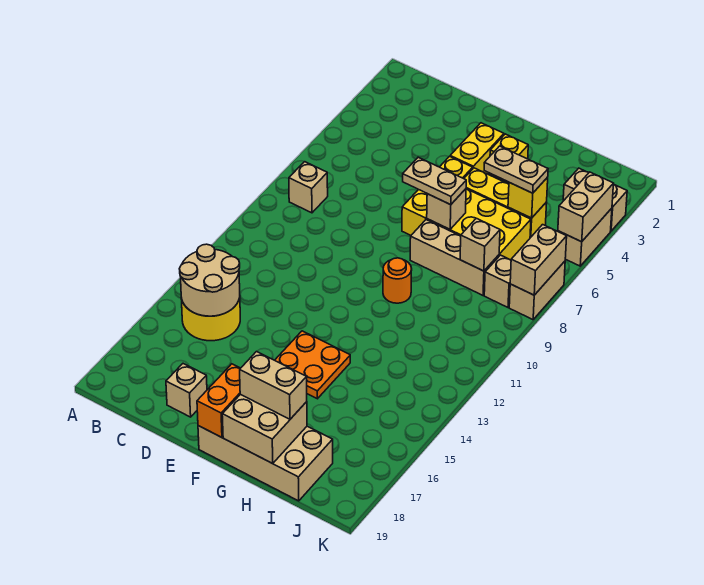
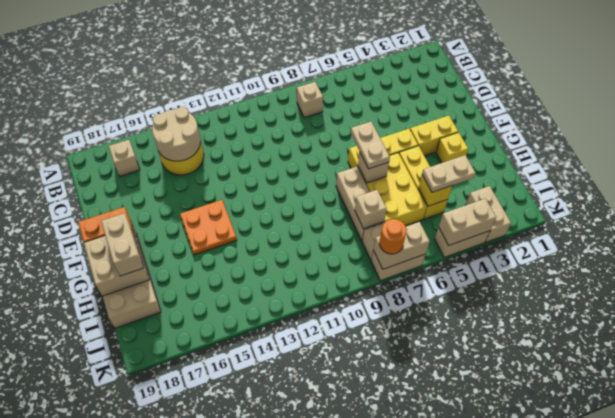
tan 1x1 brick [166,364,207,417] -> tan 1x1 brick moved to [109,140,140,176]
orange 1x1 round brick [383,258,412,303] -> orange 1x1 round brick moved to [379,219,407,254]
tan 1x2 plate [484,146,548,193] -> tan 1x2 plate turned to [422,155,476,192]

